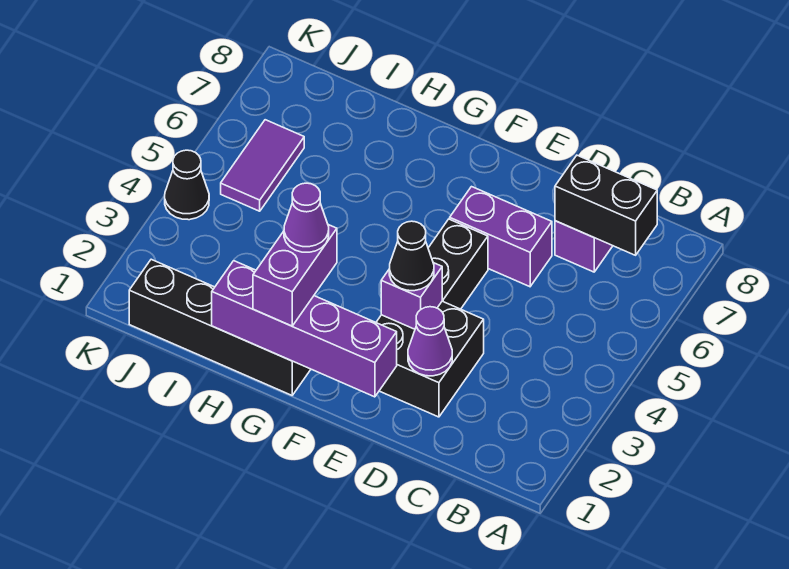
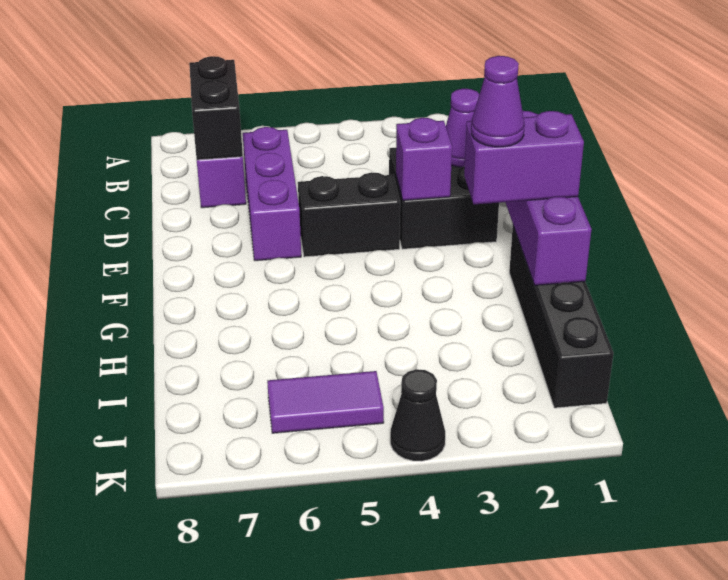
purple 1x2 brick [450,187,552,287] -> purple 1x3 brick [243,127,301,261]
black 1x1 cone [389,221,434,291] -> none

